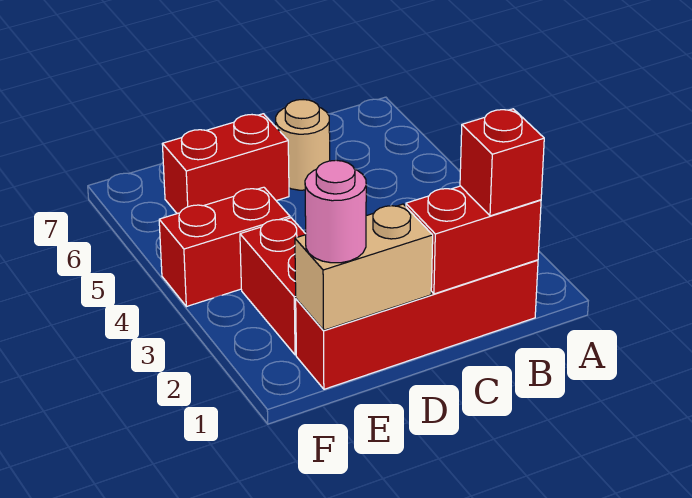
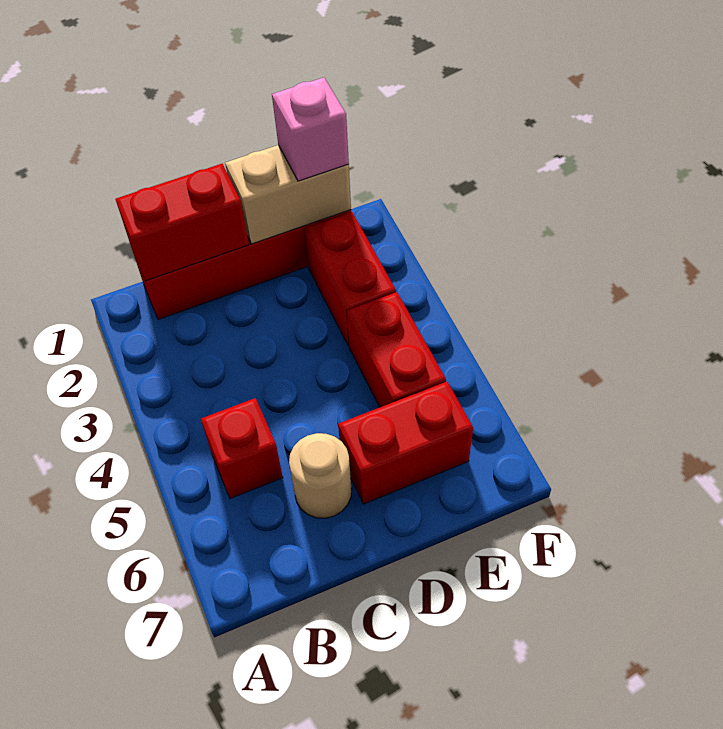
red 1x1 brick [460,109,544,216] -> red 1x1 brick moved to [201,398,283,499]
pink 1x1 round brick [305,160,366,263] -> pink 1x1 brick [272,78,349,181]
red 1x2 brick [159,187,290,307] -> red 1x2 brick turned to [347,292,446,407]

